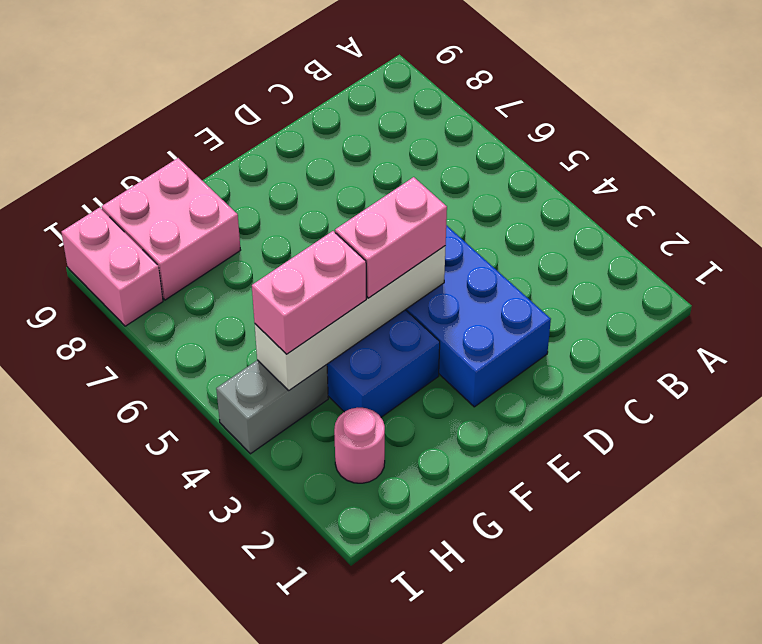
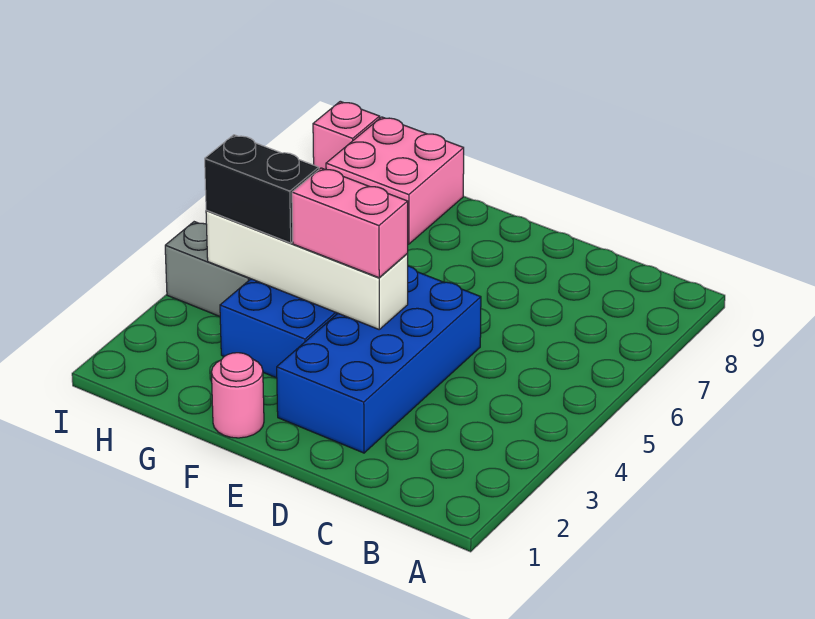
pink 1x2 brick [252,231,366,354] -> black 1x2 brick [205,135,319,243]
pink 1x1 round brick [334,408,385,483] -> pink 1x1 round brick moved to [212,353,264,438]
pink 1x2 brick [61,208,163,326] -> pink 1x1 brick [313,101,380,170]

